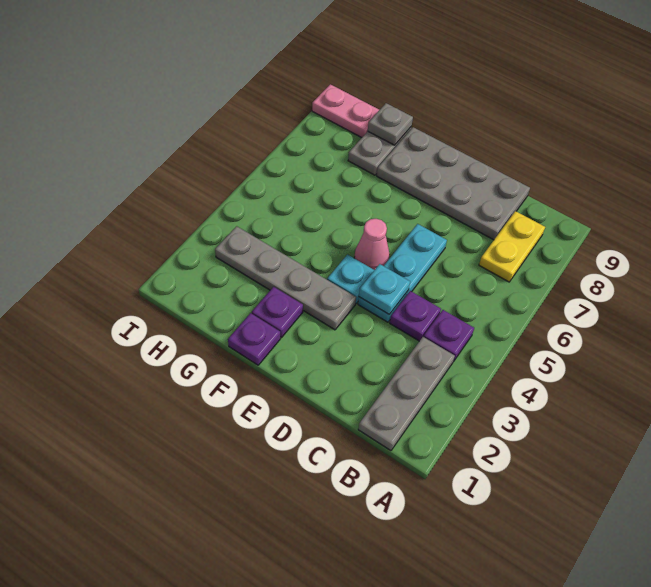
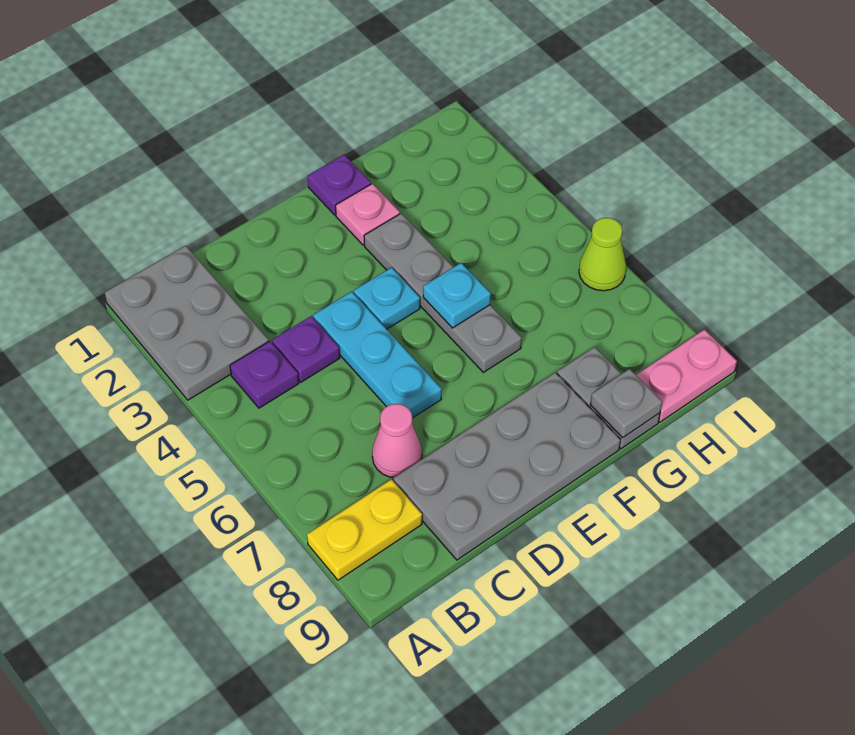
grey 1x3 plate [358,337,455,451] -> grey 2x3 plate [105,246,269,400]
yellow 1x2 plate [479,211,545,282] -> yellow 1x2 plate turned to [307,479,422,580]
cyan 1x1 plate [359,264,410,314] -> cyan 1x1 plate moved to [423,263,491,328]
grey 1x4 plate [215,226,356,330] -> grey 1x4 plate turned to [364,214,522,372]
pink 1x1 cone [354,219,390,270] -> pink 1x1 cone moved to [372,404,422,478]
purple 1x1 plate [252,287,303,338] -> pink 1x1 plate [335,184,400,245]
none -> lime 1x1 cone [579,218,626,291]

